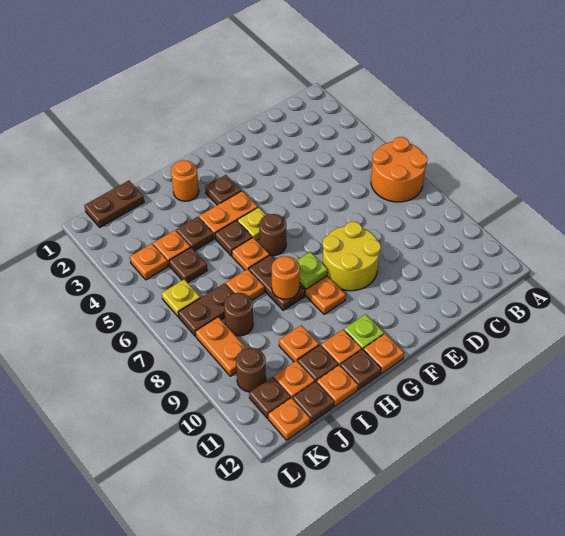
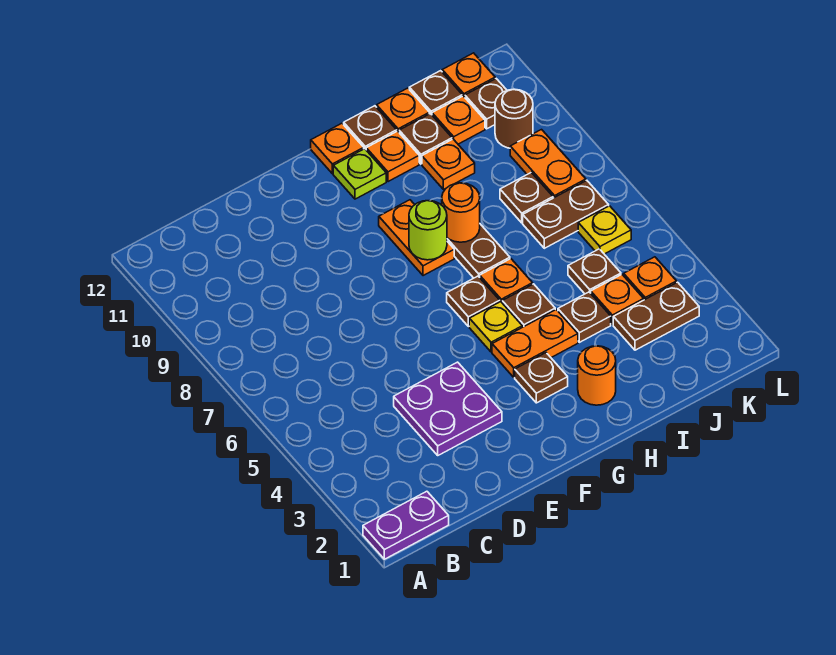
none -> purple 1x2 plate [363,491,449,559]
orange 2x2 round brick [371,137,427,202] -> none
none -> purple 2x2 plate [394,362,502,455]
yellow 2x2 round brick [322,222,381,291] -> none
brown 1x1 round brick [259,214,286,256] -> brown 1x1 plate [447,276,500,327]
lime 1x1 plate [297,252,328,289] -> lime 1x1 round brick [409,201,447,260]
orange 1x1 plate [226,269,264,300] -> none
brown 1x2 plate [84,181,144,227] -> brown 1x2 plate moved to [613,282,699,350]
brown 1x1 round brick [224,293,253,336] -> brown 1x1 plate [500,172,553,223]

